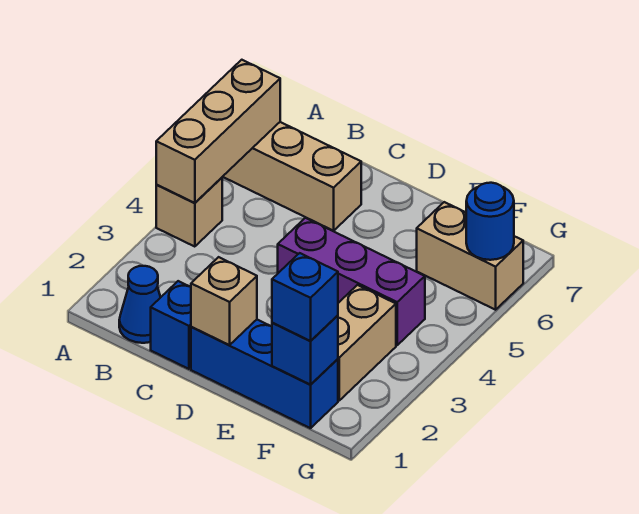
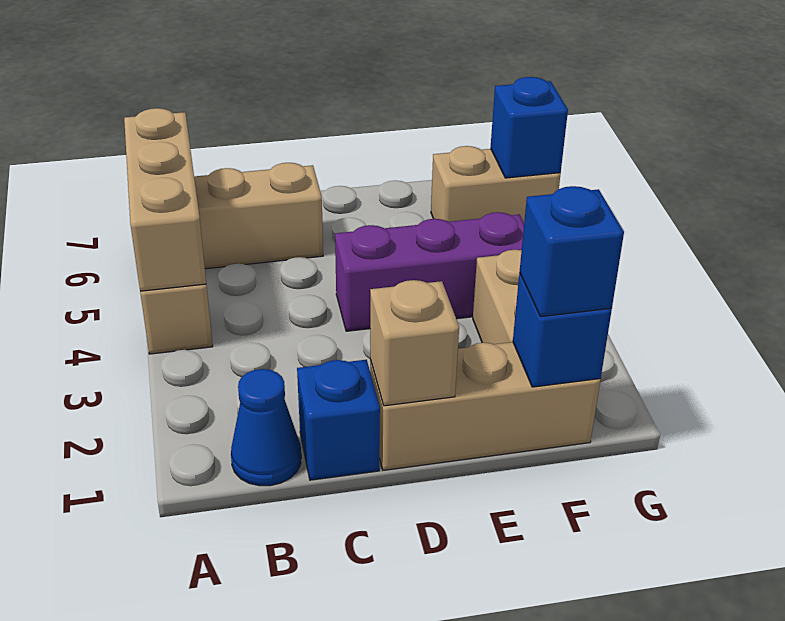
blue 1x3 brick [191,320,338,428] -> tan 1x3 brick [370,342,600,470]
blue 1x1 round brick [466,183,514,260] -> blue 1x1 brick [490,77,568,178]

